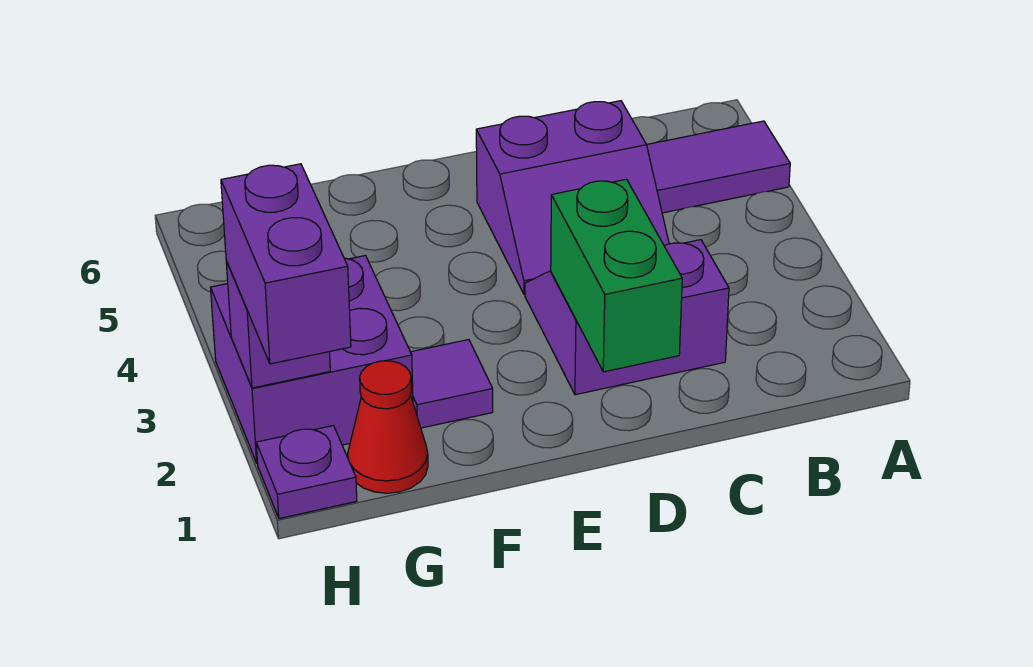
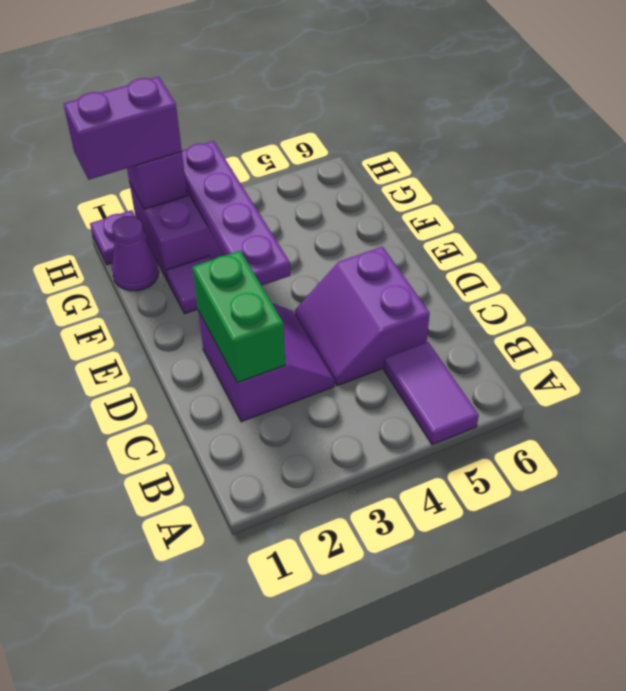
green 1x2 brick [551,179,682,372] -> green 1x2 brick turned to [192,251,285,383]
none -> purple 1x4 plate [182,141,290,286]
red 1x1 cone [348,361,428,493] -> purple 1x1 cone [112,216,159,291]

